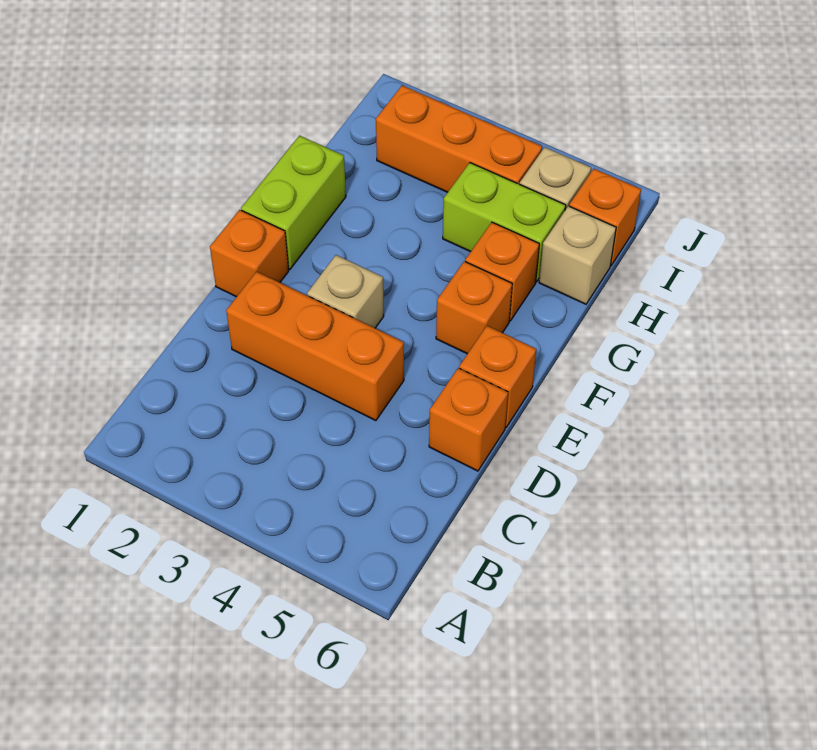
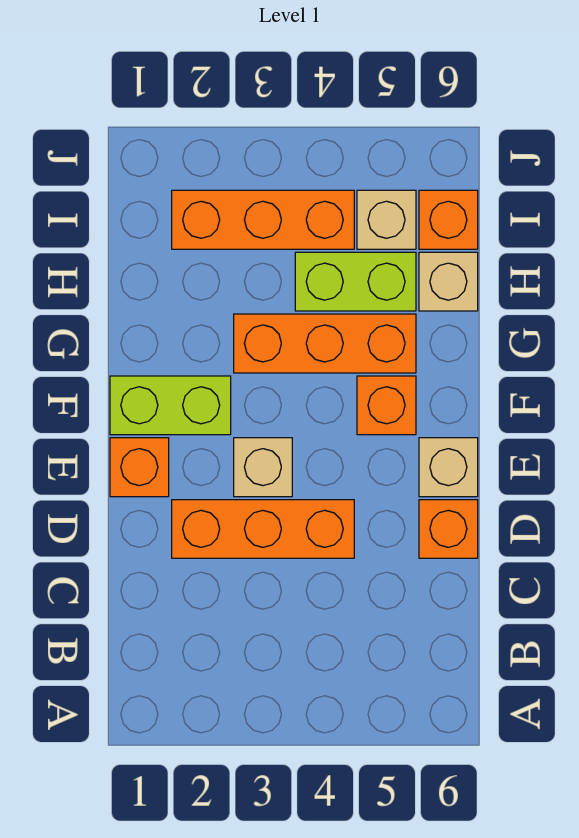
orange 1x1 brick [459,326,536,427] -> tan 1x1 brick [419,438,478,497]
lime 1x2 brick [241,136,346,269] -> lime 1x2 brick turned to [110,376,231,435]
orange 1x1 brick [465,222,539,321] -> orange 1x3 brick [234,314,416,373]

